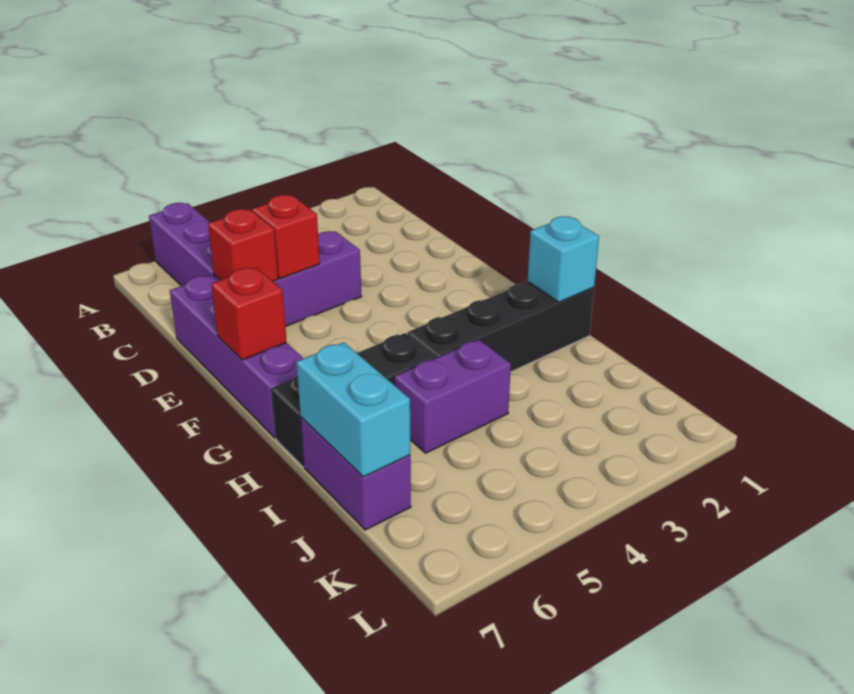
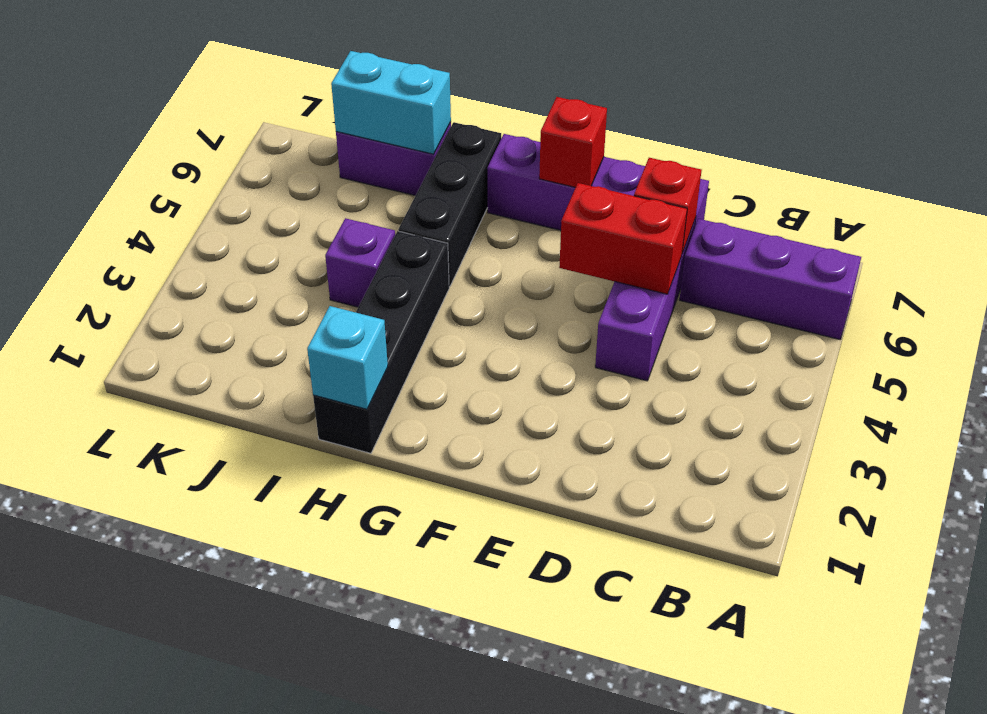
red 1x1 brick [252,195,320,279] -> red 1x2 brick [559,183,687,294]
purple 1x2 brick [395,340,511,453] -> purple 1x1 brick [325,218,395,307]

